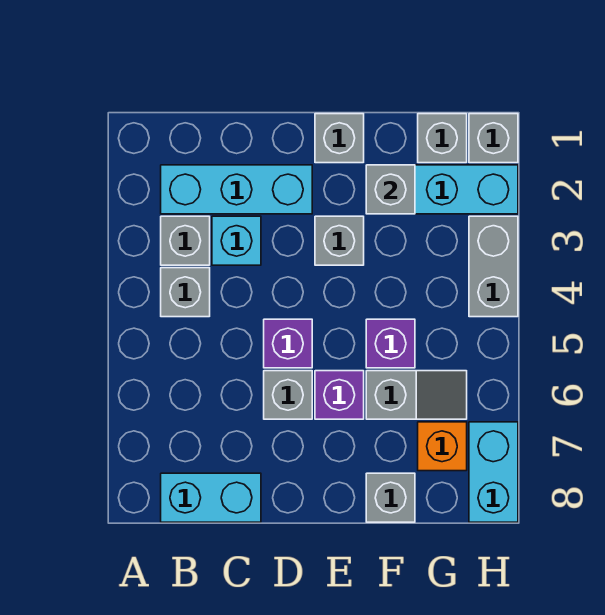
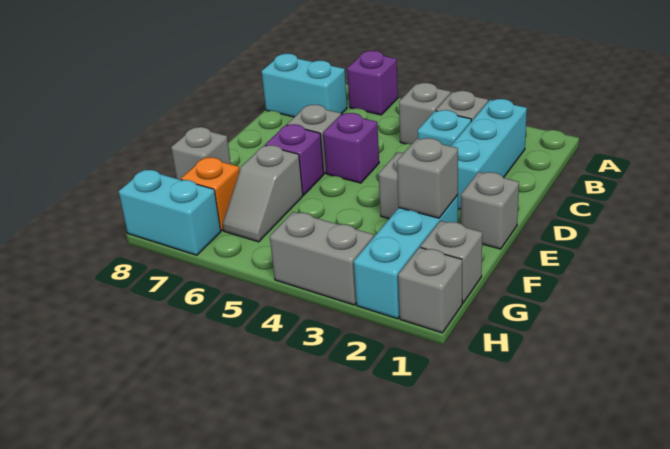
cyan 1x2 brick [161,473,261,522] -> cyan 1x2 brick turned to [262,54,347,117]
purple 1x1 brick [366,319,415,368] -> purple 1x1 brick moved to [347,51,398,115]

